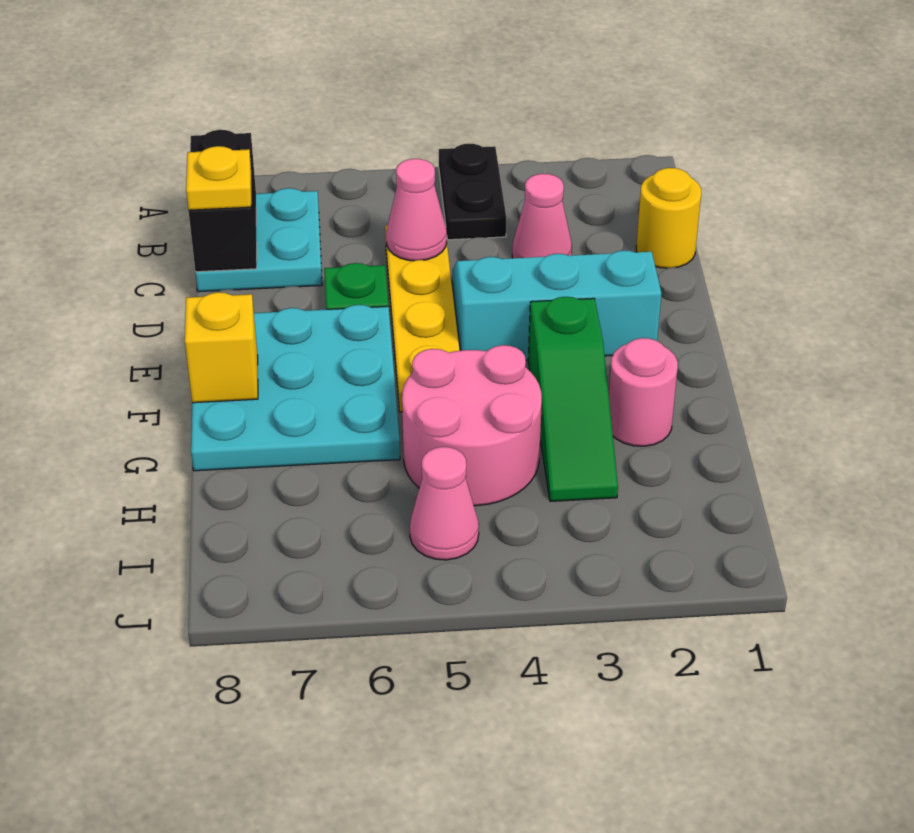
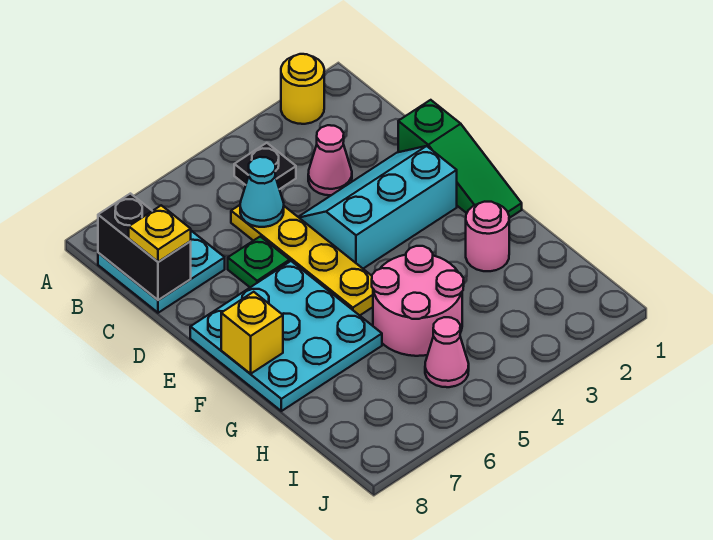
black 1x2 plate [439,144,506,240] -> black 1x1 plate [234,143,296,189]
yellow 1x1 round brick [636,168,701,268] -> yellow 1x1 round brick moved to [281,54,324,124]
pink 1x1 cone [386,159,447,261] -> cyan 1x1 cone [240,157,284,227]
green 1x3 slope [528,297,618,501] -> green 1x3 slope moved to [398,100,522,218]

